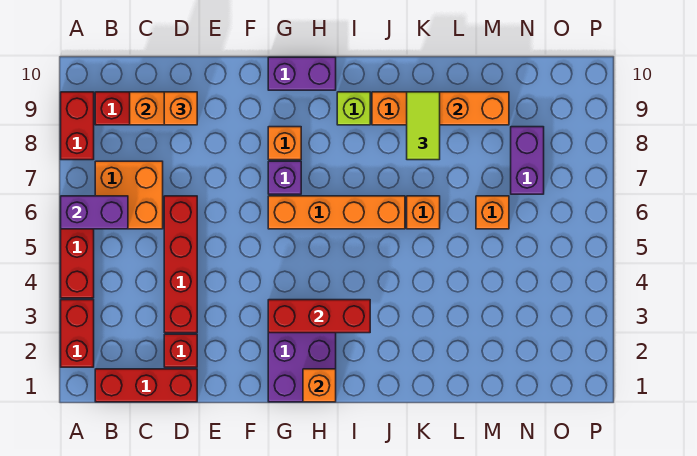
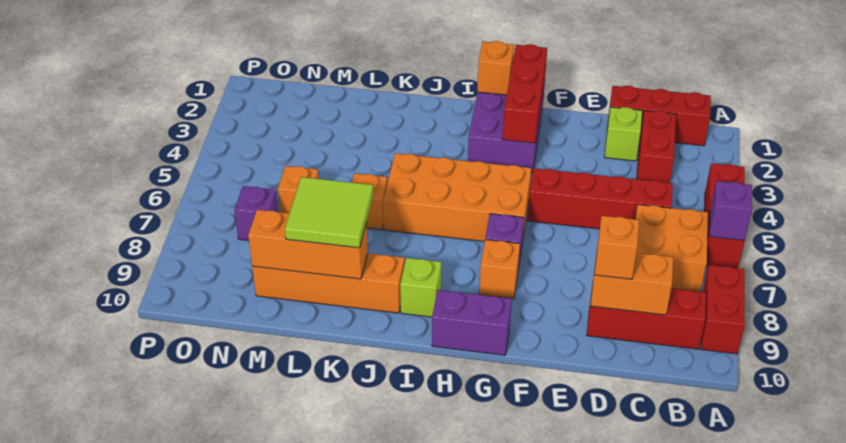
red 1x2 brick [61,300,94,367] -> red 1x2 brick moved to [637,111,676,183]
purple 1x2 brick [61,196,128,229] -> purple 1x1 brick [709,181,752,241]
red 1x1 brick [164,334,197,367] -> lime 1x1 brick [605,107,642,161]
red 1x4 brick [164,196,197,333] -> red 1x4 brick turned to [527,168,673,229]
red 1x3 brick [268,300,370,333] -> red 1x3 brick turned to [503,44,547,143]
orange 1x4 brick [268,196,405,229] -> orange 2x4 brick [383,153,531,242]
lime 1x2 tile [407,92,440,160] -> lime 2x2 tile [285,177,373,248]
purple 1x2 brick [511,127,544,194] -> purple 1x1 brick [234,186,278,240]

